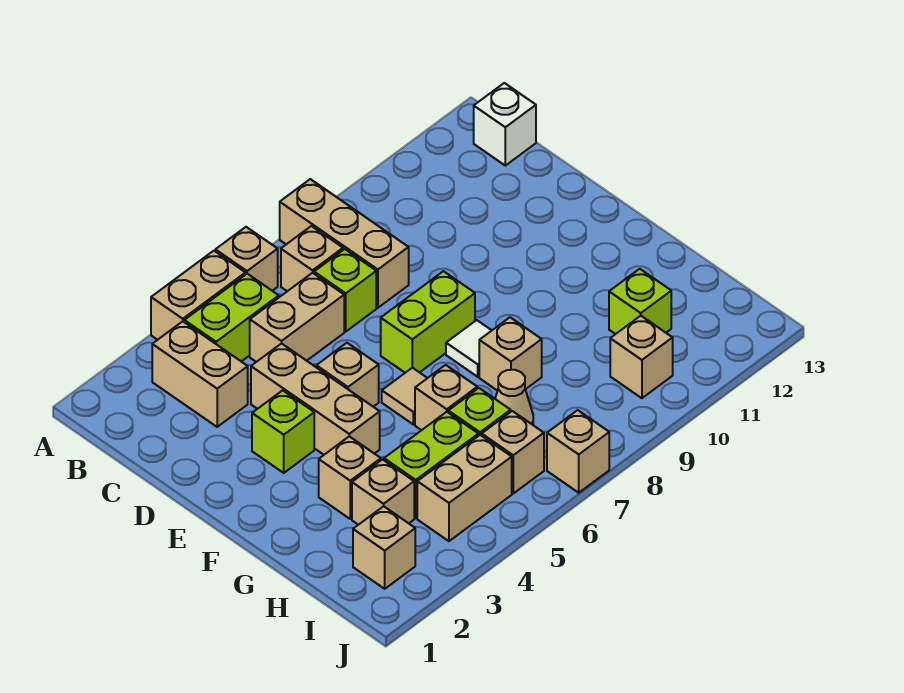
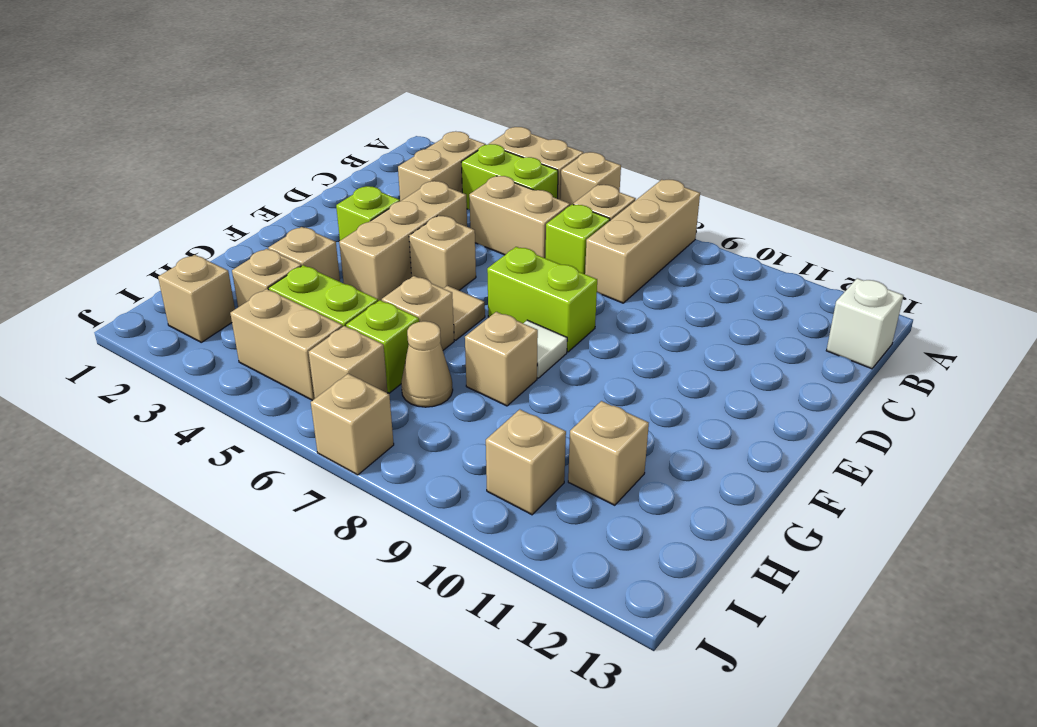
lime 1x1 brick [609,269,671,334] -> tan 1x1 brick [568,401,649,505]

